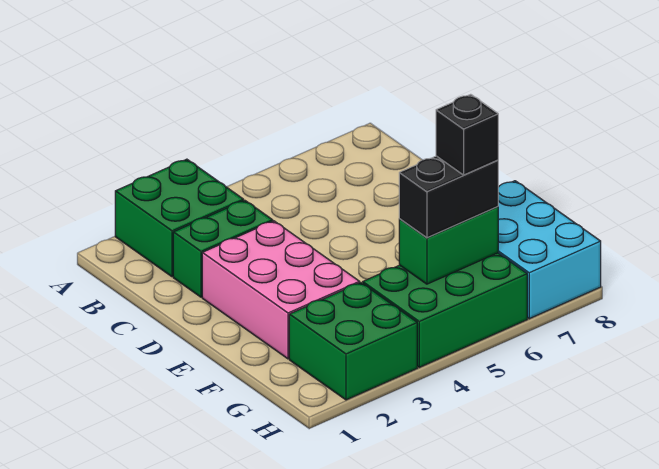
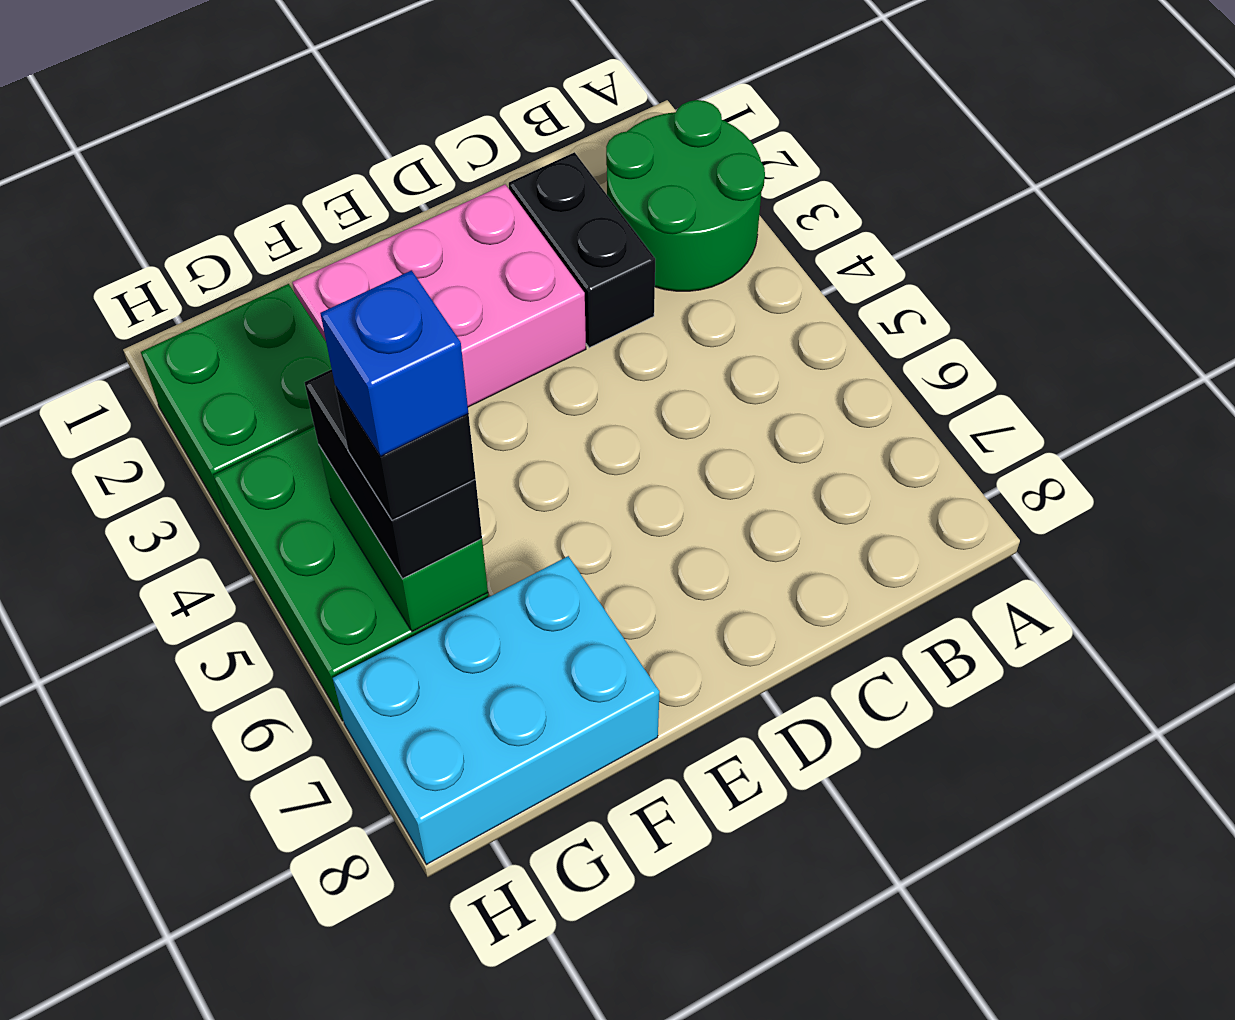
green 2x2 brick [115,159,244,277] -> green 2x2 round brick [606,100,765,291]
green 1x2 brick [173,200,273,297] -> black 1x2 brick [509,152,655,348]
none -> blue 1x1 brick [320,270,468,456]

